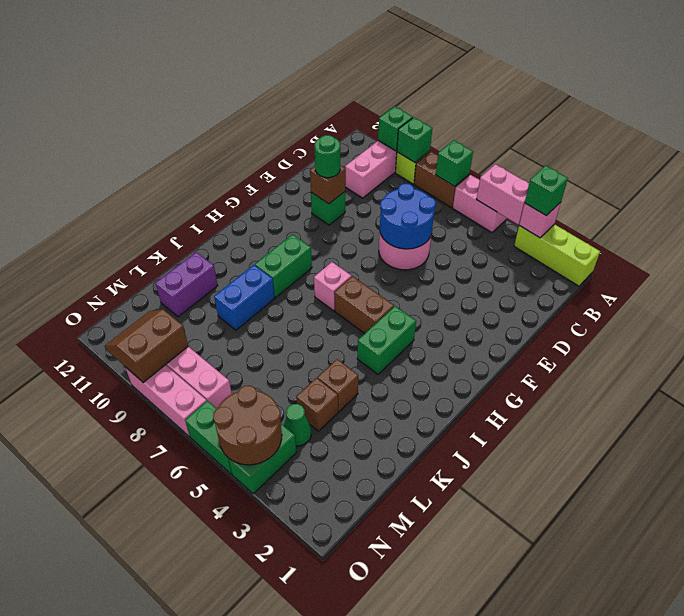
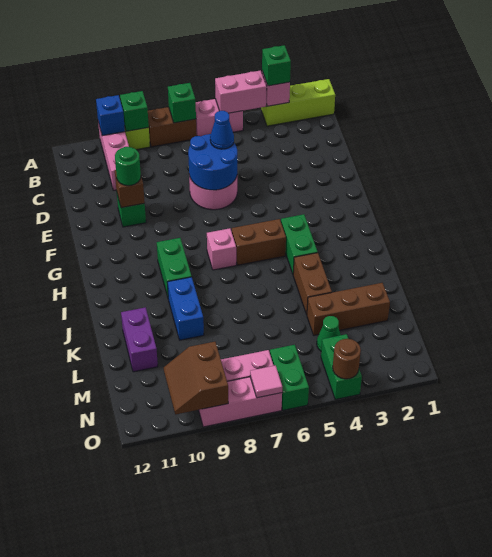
green 1x1 brick [378,106,413,151] -> blue 1x1 brick [96,95,125,136]
none -> blue 1x1 cone [210,111,234,149]
brown 1x1 brick [318,359,358,412] -> brown 1x2 brick [293,253,332,315]
brown 1x1 brick [296,378,338,431] -> brown 1x3 brick [307,283,390,335]
brown 2x2 round brick [213,386,282,465] -> brown 1x1 round brick [333,339,361,379]
green 1x2 brick [185,401,232,474] -> green 1x2 brick turned to [270,345,309,410]
none -> pink 1x1 tile [250,365,282,398]

